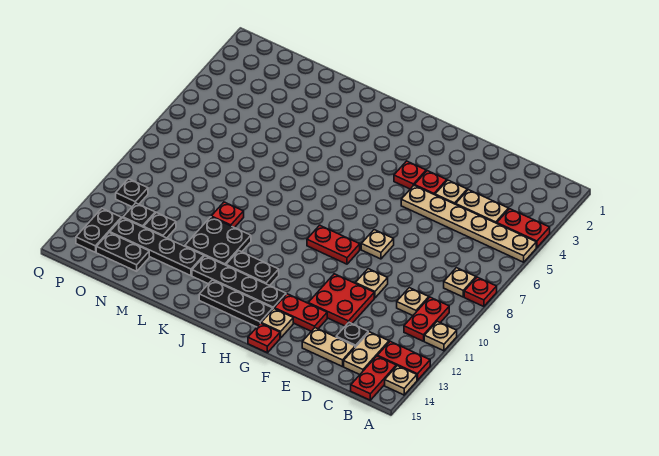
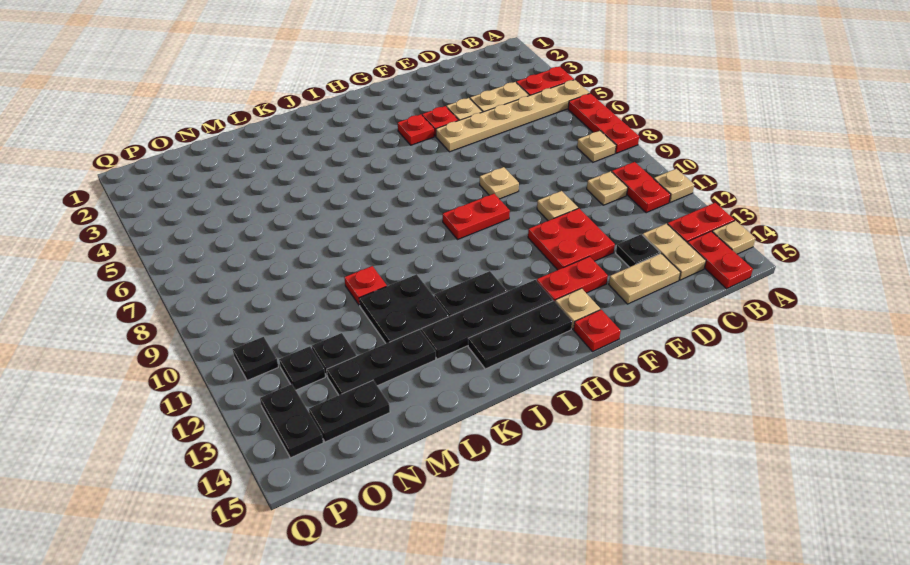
red 1x1 plate [464,277,497,307] -> red 1x3 plate [568,93,639,153]
black 1x4 plate [110,218,204,276] -> black 1x3 plate [327,329,436,395]

